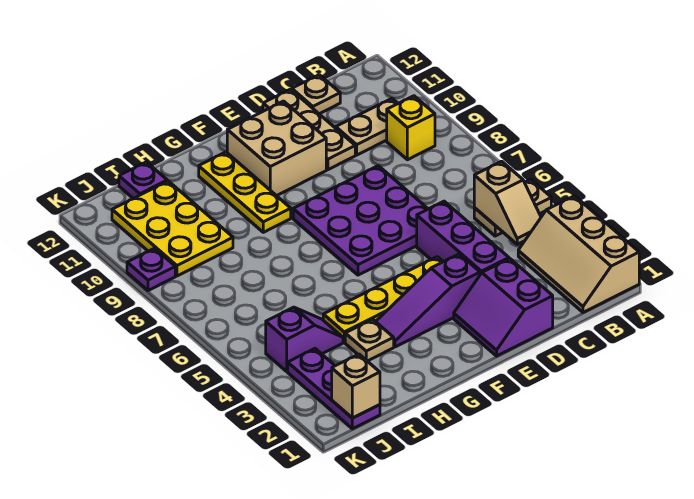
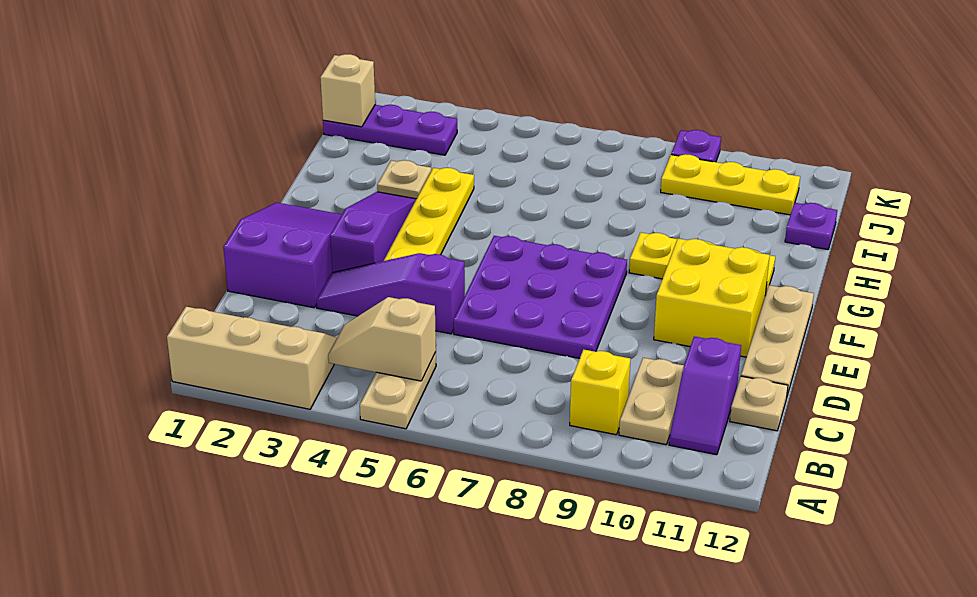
purple 2x2 slope [454,259,553,356] -> purple 2x3 slope [223,202,342,308]
purple 1x3 brick [417,201,509,275] -> purple 1x3 slope [316,253,465,334]
tan 1x3 plate [263,89,355,170] -> tan 1x3 plate turned to [741,285,814,396]
tan 2x2 brick [227,101,326,196] -> yellow 2x2 brick [654,239,770,357]
purple 1x2 slope [266,307,343,371] -> purple 1x2 slope moved to [669,336,741,455]
yellow 2x3 plate [112,181,233,276] -> yellow 1x3 plate [661,154,800,215]

